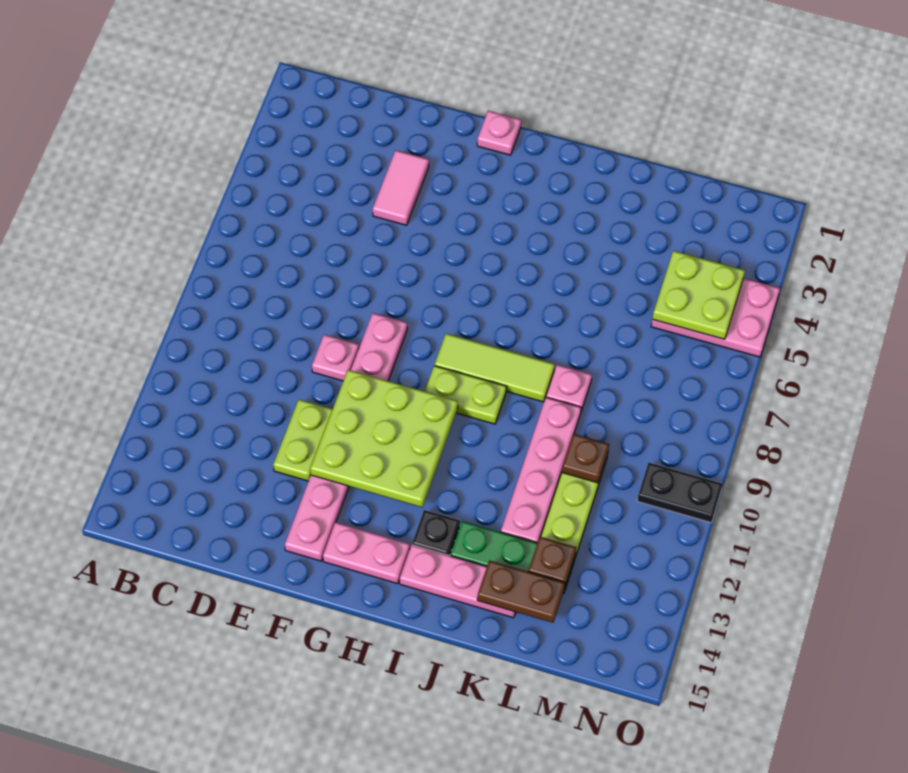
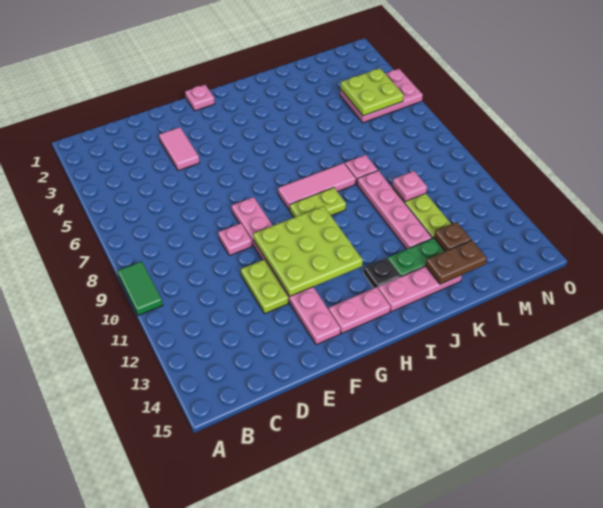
none -> green 1x2 tile [117,261,163,316]
lime 1x3 tile [435,334,555,402] -> pink 1x3 tile [278,163,356,210]
brown 1x1 plate [562,434,609,483] -> pink 1x1 plate [392,171,427,201]
black 1x2 plate [637,463,723,523] -> none

